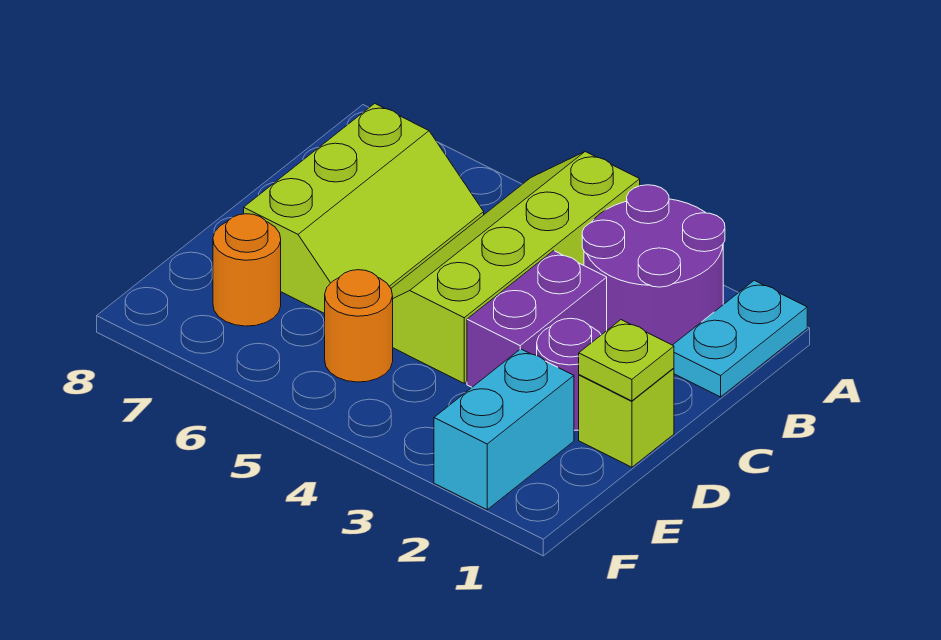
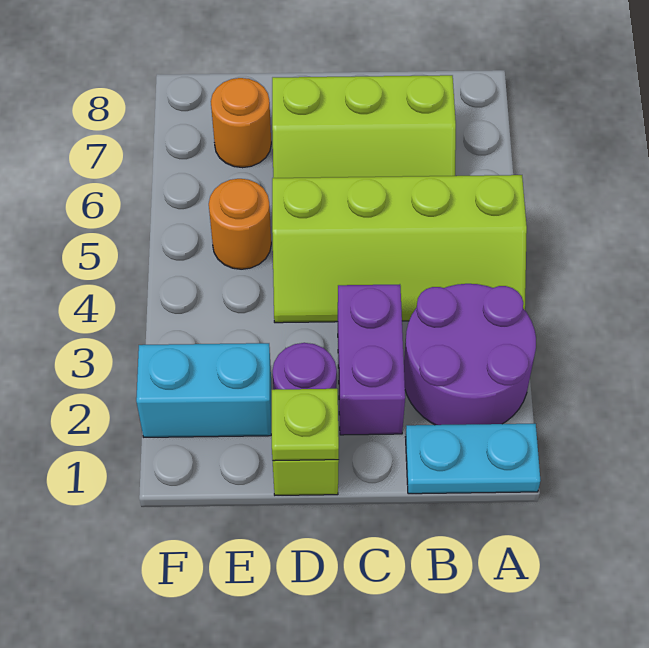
lime 2x4 slope [391,152,640,383] -> lime 2x4 slope turned to [272,175,527,323]
purple 1x2 brick [467,251,607,387] -> purple 1x2 brick turned to [338,284,405,435]

